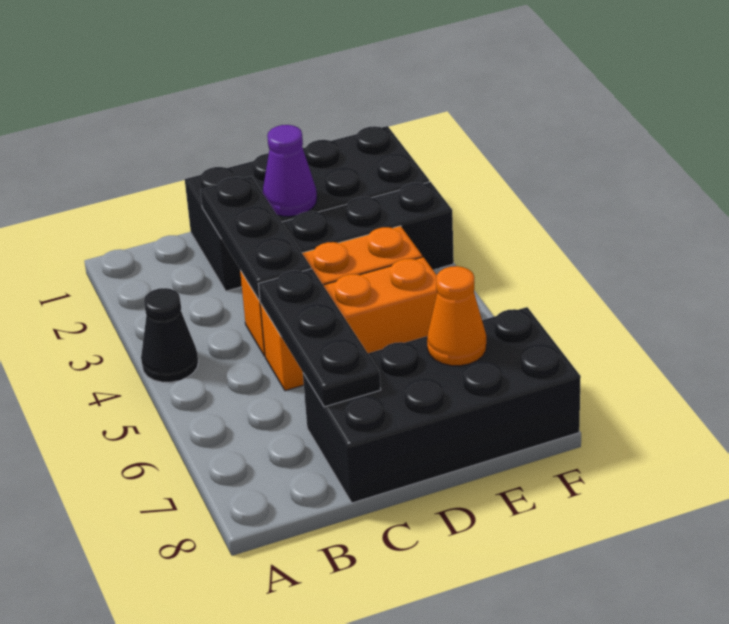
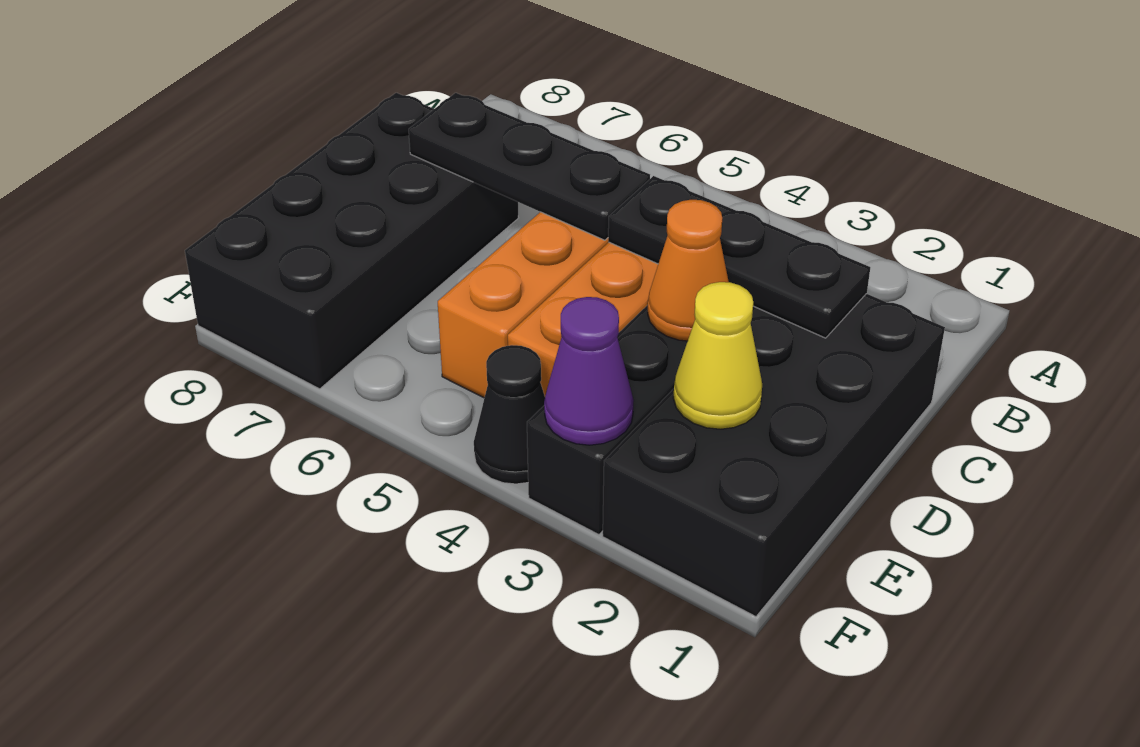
black 1x1 cone [141,288,198,382] -> black 1x1 cone moved to [474,345,545,484]
purple 1x1 cone [262,125,317,216] -> purple 1x1 cone moved to [544,297,634,445]
none -> yellow 1x1 cone [673,282,762,429]
orange 1x1 cone [427,266,486,366] -> orange 1x1 cone moved to [648,200,729,341]

